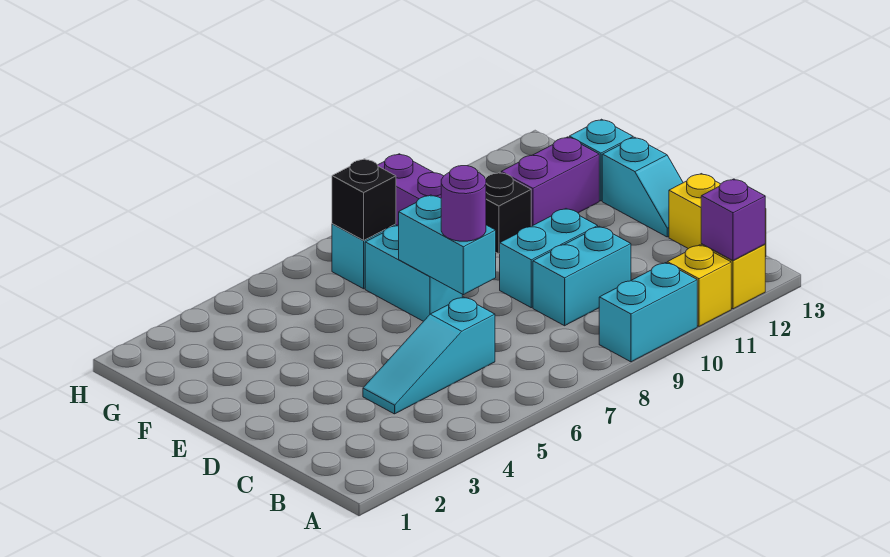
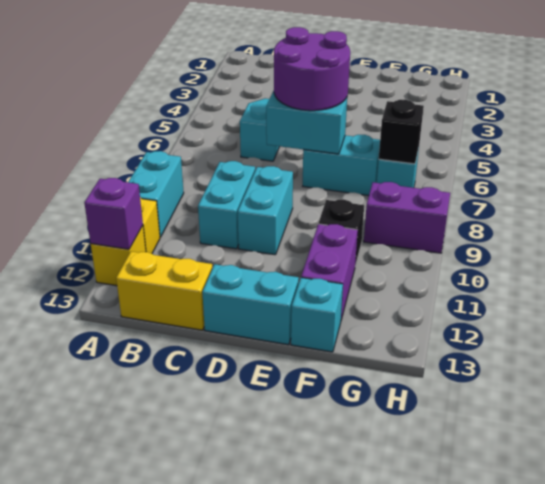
purple 1x1 round brick [441,166,486,241] -> purple 2x2 round brick [274,27,350,111]
cyan 1x2 slope [602,137,683,237] -> cyan 1x2 brick [202,264,299,345]

